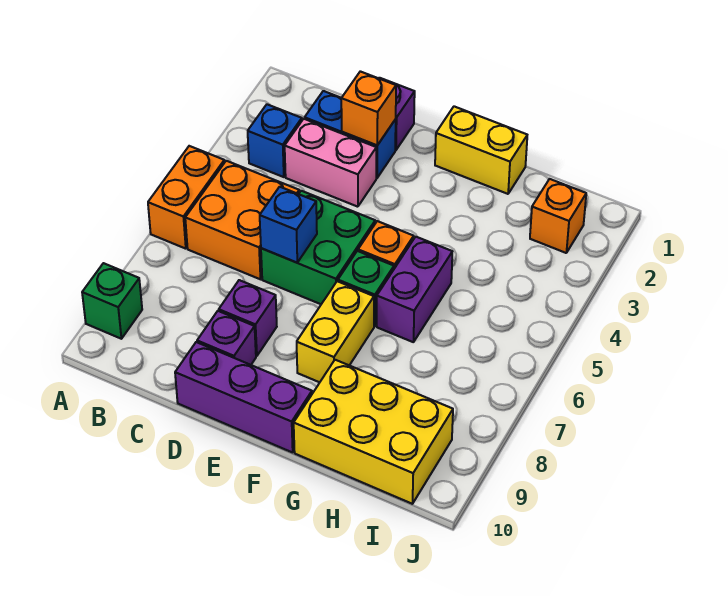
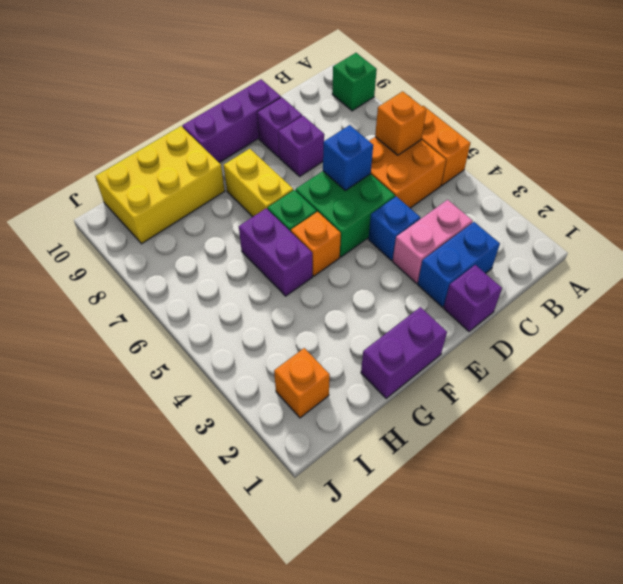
blue 1x1 brick [248,104,302,177] -> blue 1x1 brick moved to [368,196,420,260]
orange 1x1 brick [341,71,396,145] -> orange 1x1 brick moved to [375,91,426,155]
yellow 1x2 brick [435,106,527,194] -> purple 1x2 brick [361,307,447,398]

